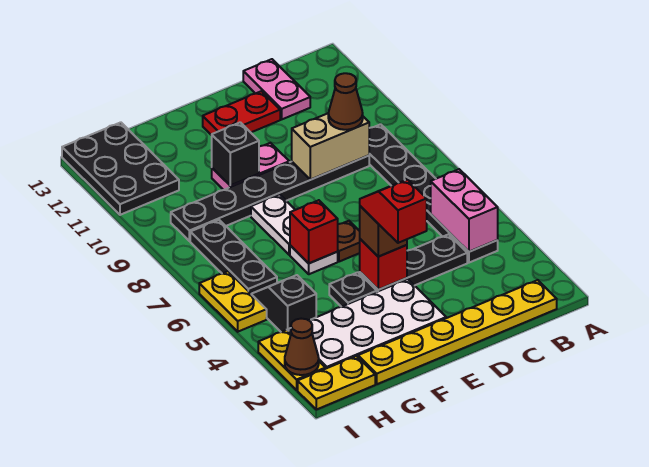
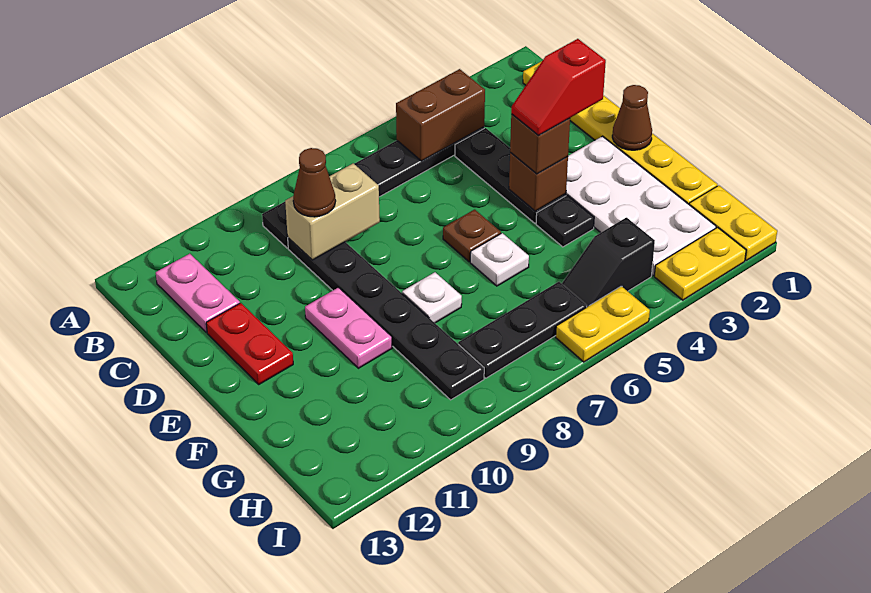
pink 1x2 brick [431,169,498,252] -> brown 1x2 brick [396,69,485,161]
tan 1x2 brick [292,113,369,180] -> tan 1x2 brick turned to [285,163,380,260]
pink 1x2 plate [243,59,310,119] -> pink 1x2 plate turned to [156,254,240,333]
red 1x1 brick [360,239,407,290] -> brown 1x1 brick [509,152,568,211]
red 1x1 brick [290,200,338,263] -> none
white 1x2 plate [251,194,295,255] -> white 1x1 plate [402,272,462,323]
black 1x1 brick [212,122,259,185] -> none
black 2x3 plate [62,122,179,215] -> none
brown 1x1 cone [285,319,319,375] -> brown 1x1 cone moved to [612,85,652,150]

